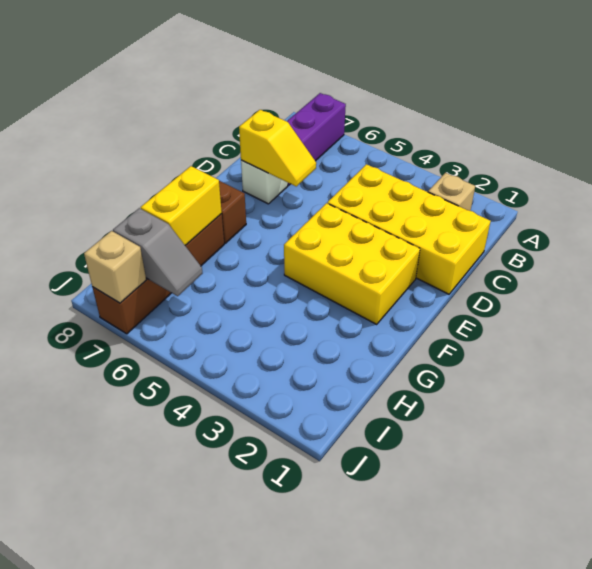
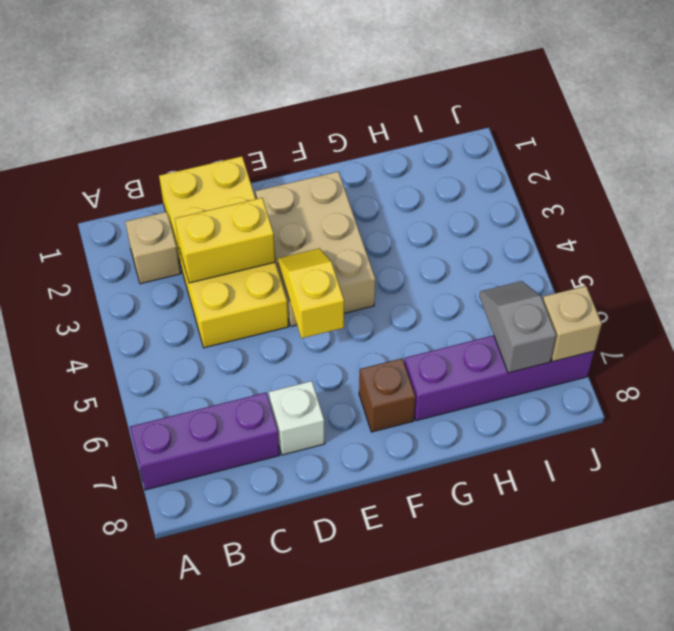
yellow 1x2 slope [239,110,316,186] -> yellow 1x2 slope moved to [278,248,344,338]
yellow 2x3 brick [284,203,420,324] -> tan 2x3 brick [256,172,375,326]
brown 1x4 brick [92,214,224,334] -> purple 1x4 brick [404,335,594,421]
yellow 1x2 brick [141,166,222,245] -> yellow 1x2 brick moved to [175,198,275,283]

